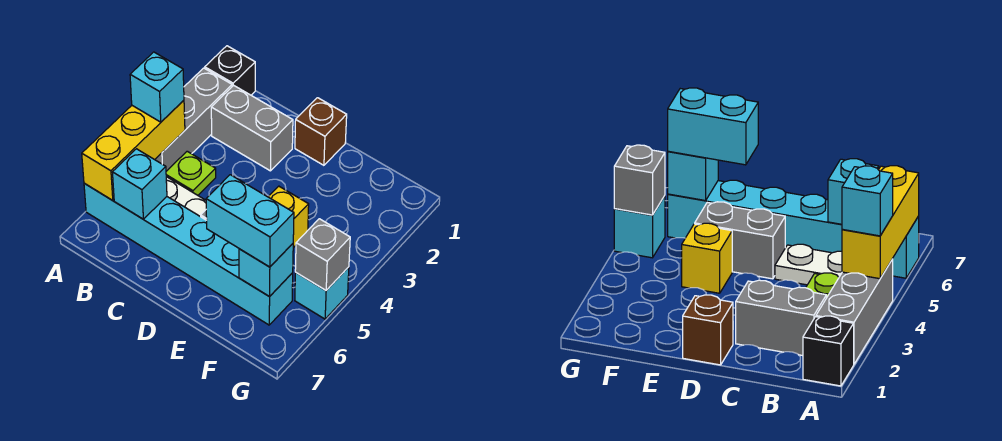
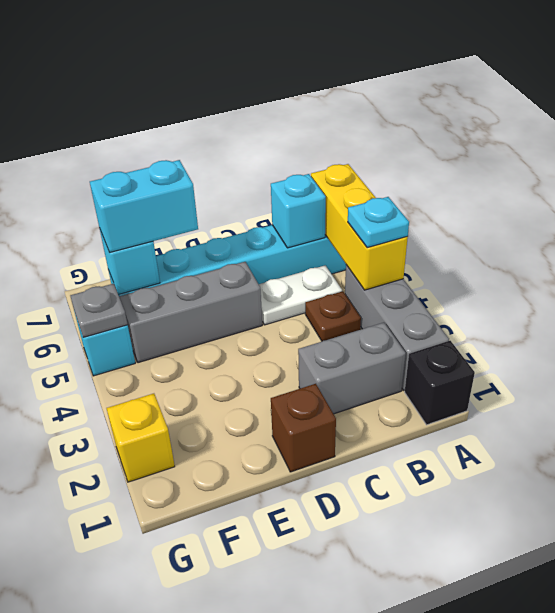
cyan 1x1 brick [130,52,184,122] -> cyan 1x1 plate [348,197,409,248]
lime 1x1 plate [166,151,216,195] -> brown 1x1 plate [305,291,361,341]
grey 1x2 brick [695,202,785,279] -> grey 1x3 brick [119,262,262,363]
yellow 1x1 brick [268,186,309,248] -> yellow 1x1 brick moved to [107,394,175,482]
grey 1x1 brick [295,219,350,290] -> grey 1x1 plate [70,284,128,337]

